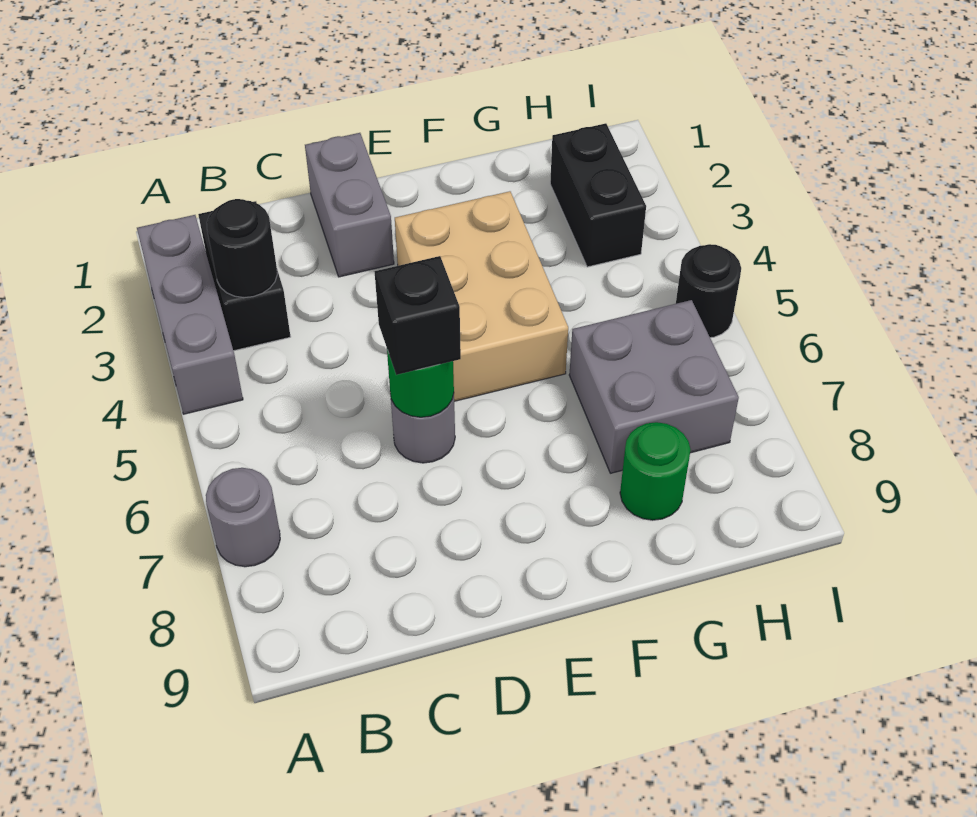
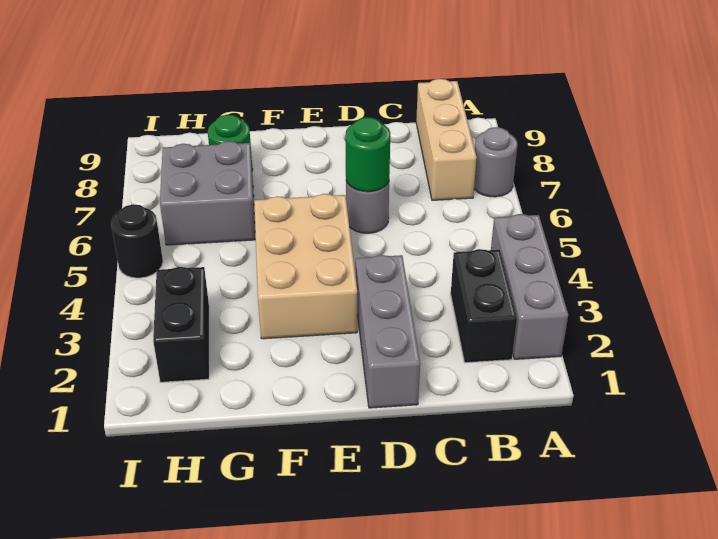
black 1x1 round brick [207,199,277,298] -> none
none -> tan 1x3 brick [416,79,477,200]
grey 1x2 brick [305,133,394,277] -> grey 1x3 brick [356,255,420,408]
black 1x1 brick [375,256,461,375] -> none

